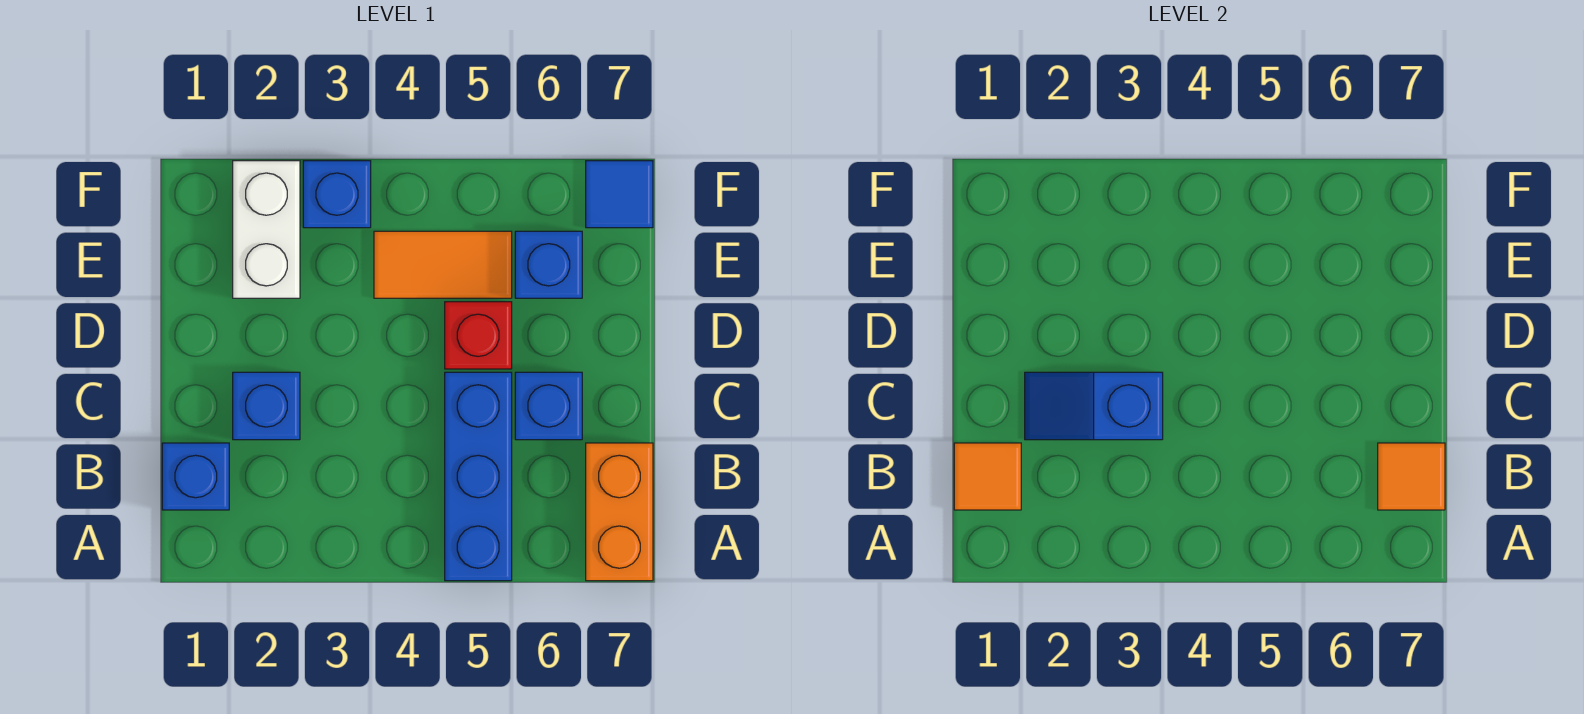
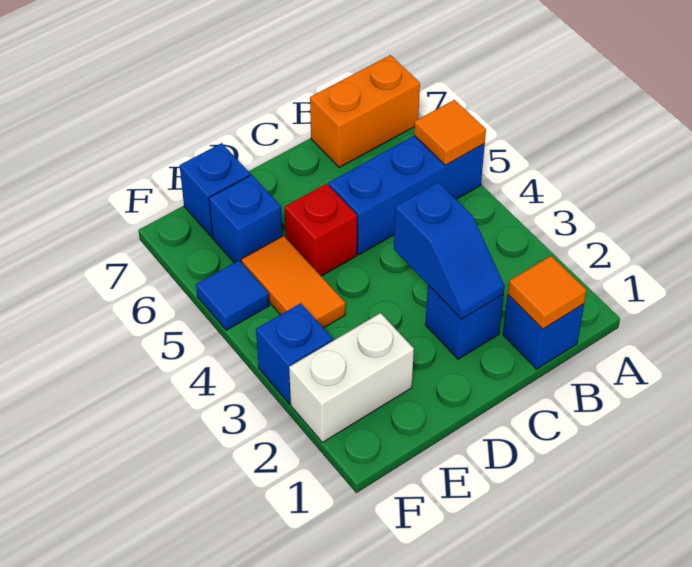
orange 1x1 tile [1378,443,1445,510] -> orange 1x1 tile moved to [414,100,486,165]
blue 1x1 brick [515,372,582,440] -> blue 1x1 brick moved to [180,143,250,237]
blue 1x1 tile [586,161,653,228] -> blue 1x1 tile moved to [196,261,269,330]

